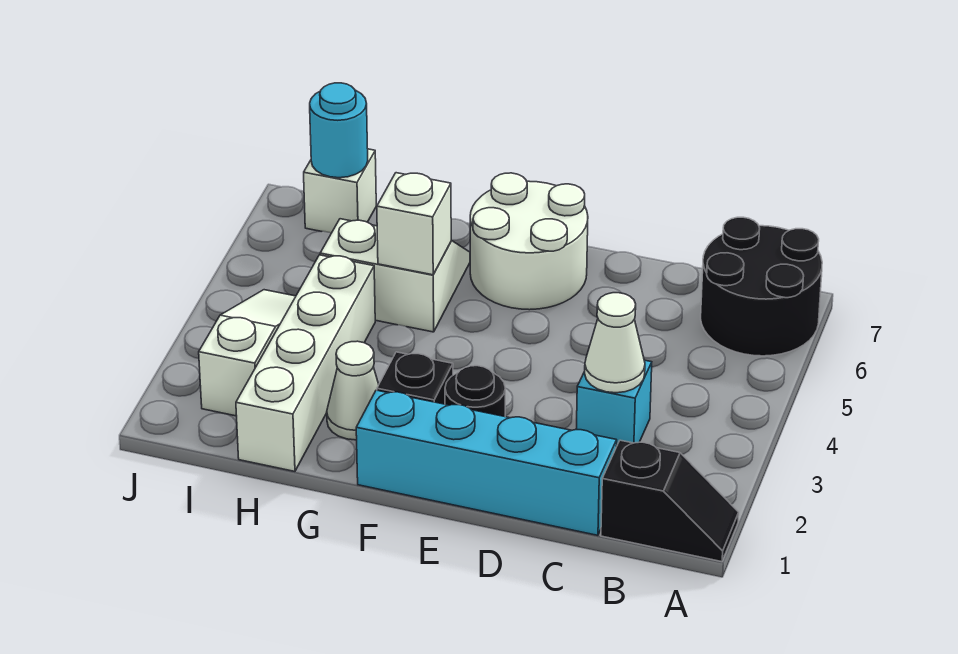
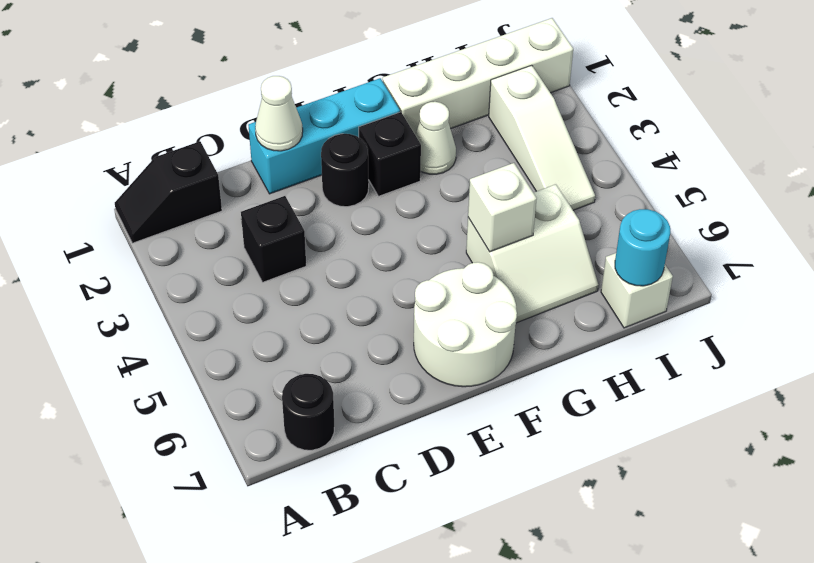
black 2x2 round brick [701,217,822,356] -> black 1x1 round brick [282,374,334,450]
cyan 1x4 brick [356,390,617,535] -> cyan 1x3 brick [248,78,400,194]
cyan 1x1 brick [576,360,652,447] -> black 1x1 brick [241,196,306,282]
white 1x1 cone [585,293,645,393] -> white 1x1 cone moved to [255,76,303,151]
white 1x4 brick [236,255,375,471] -> white 1x4 brick turned to [383,18,573,134]

